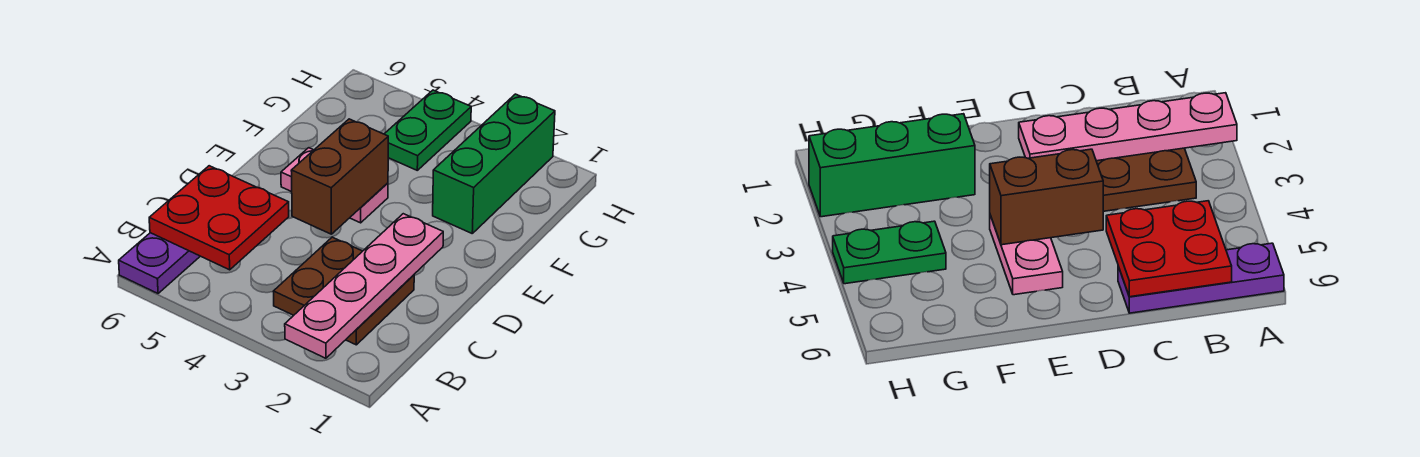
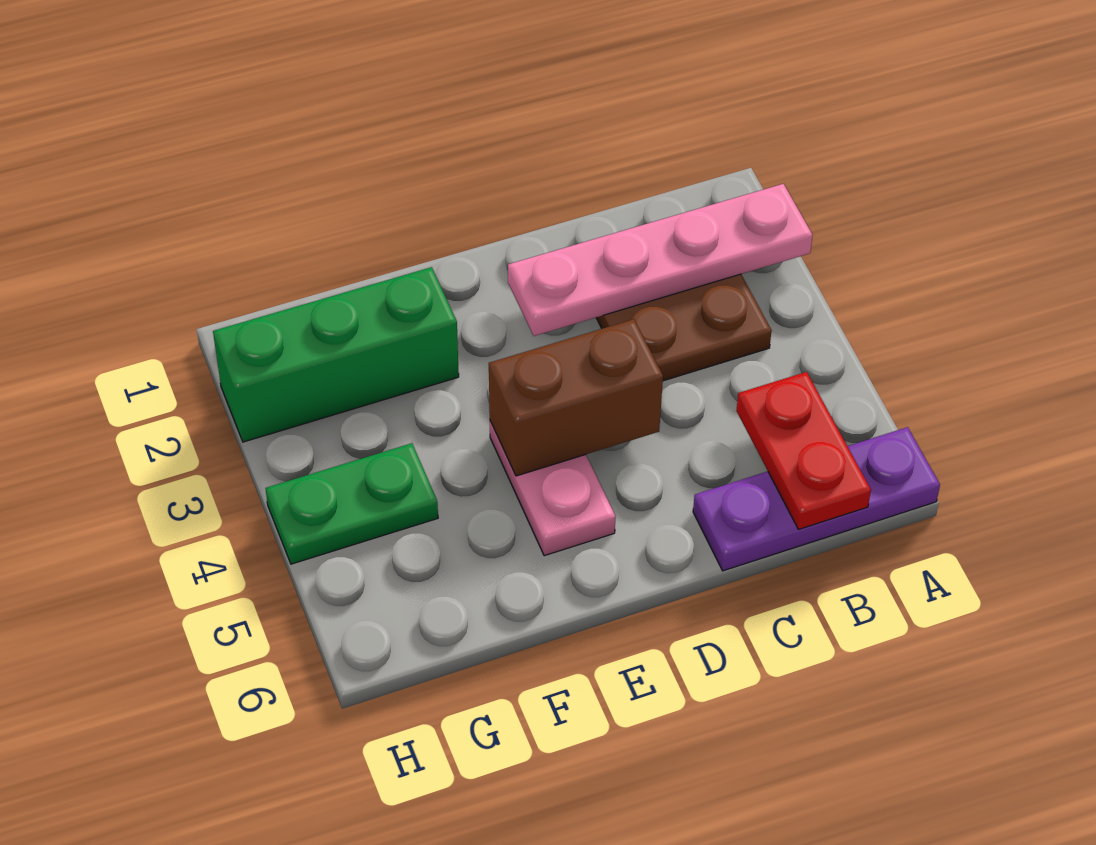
red 2x2 plate [149,166,289,270] -> red 1x2 plate [736,372,871,529]

